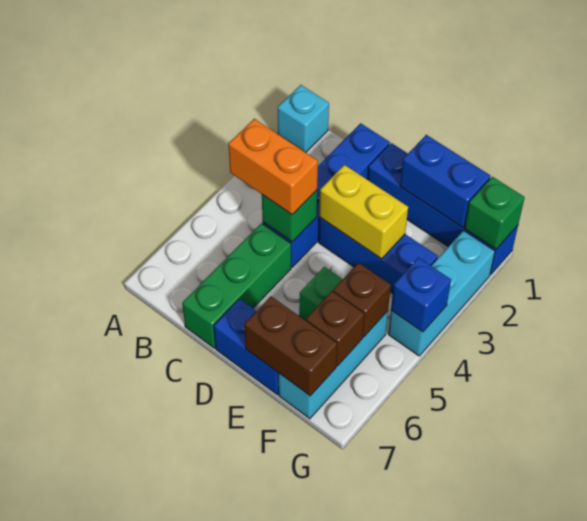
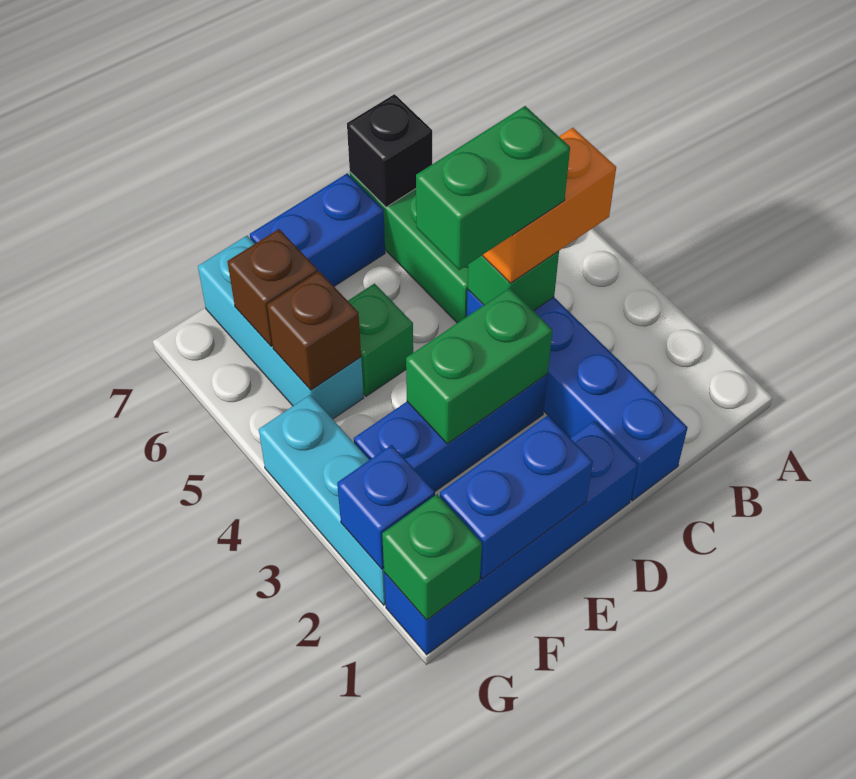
cyan 1x1 brick [278,85,329,152] -> none
none -> green 1x2 brick [416,106,570,270]
none -> black 1x1 brick [347,94,432,207]
yellow 1x2 brick [319,165,408,259] -> green 1x2 brick [406,288,552,444]
brown 1x2 brick [244,296,337,396] -> none
blue 1x1 brick [391,258,451,332] -> blue 1x1 brick moved to [337,445,435,569]

